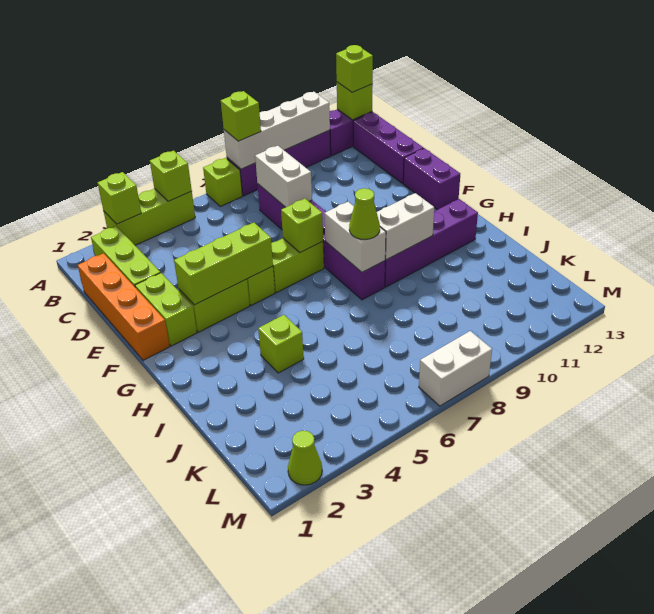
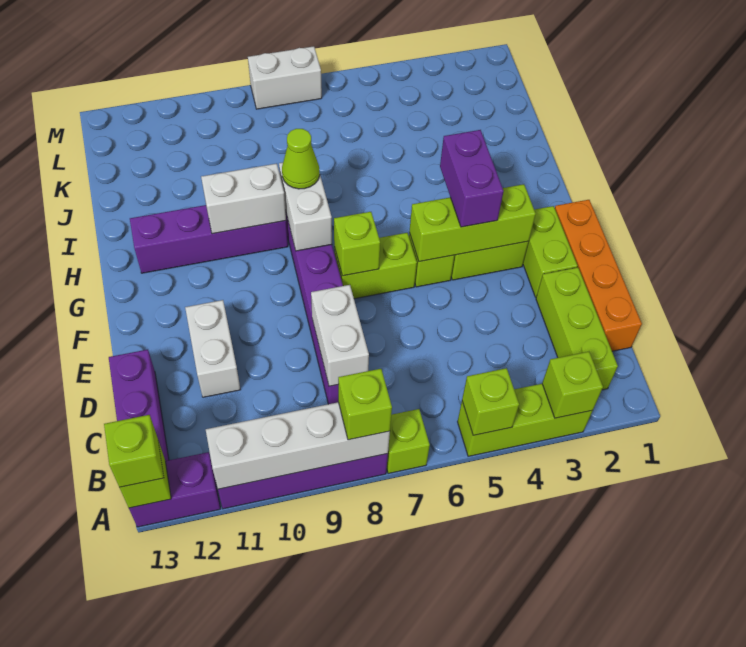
none -> white 1x2 brick [185,300,240,397]
purple 1x2 brick [403,148,460,210] -> purple 1x2 brick moved to [440,130,504,227]
lime 1x1 brick [258,315,304,373] -> none
lime 1x1 cone [288,431,322,485] -> none

